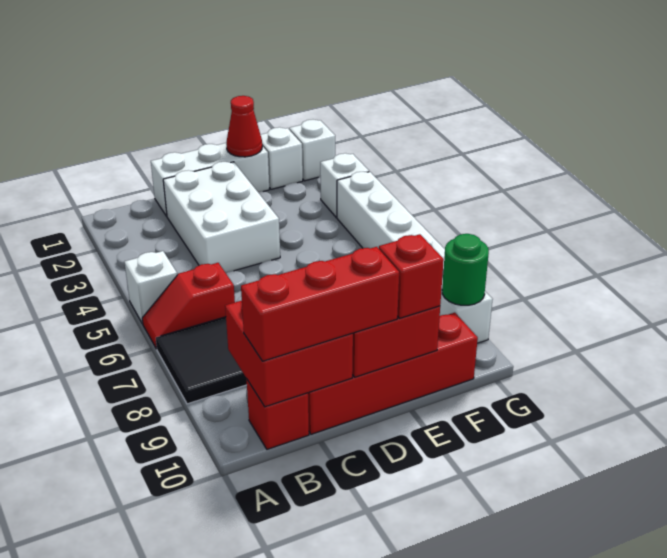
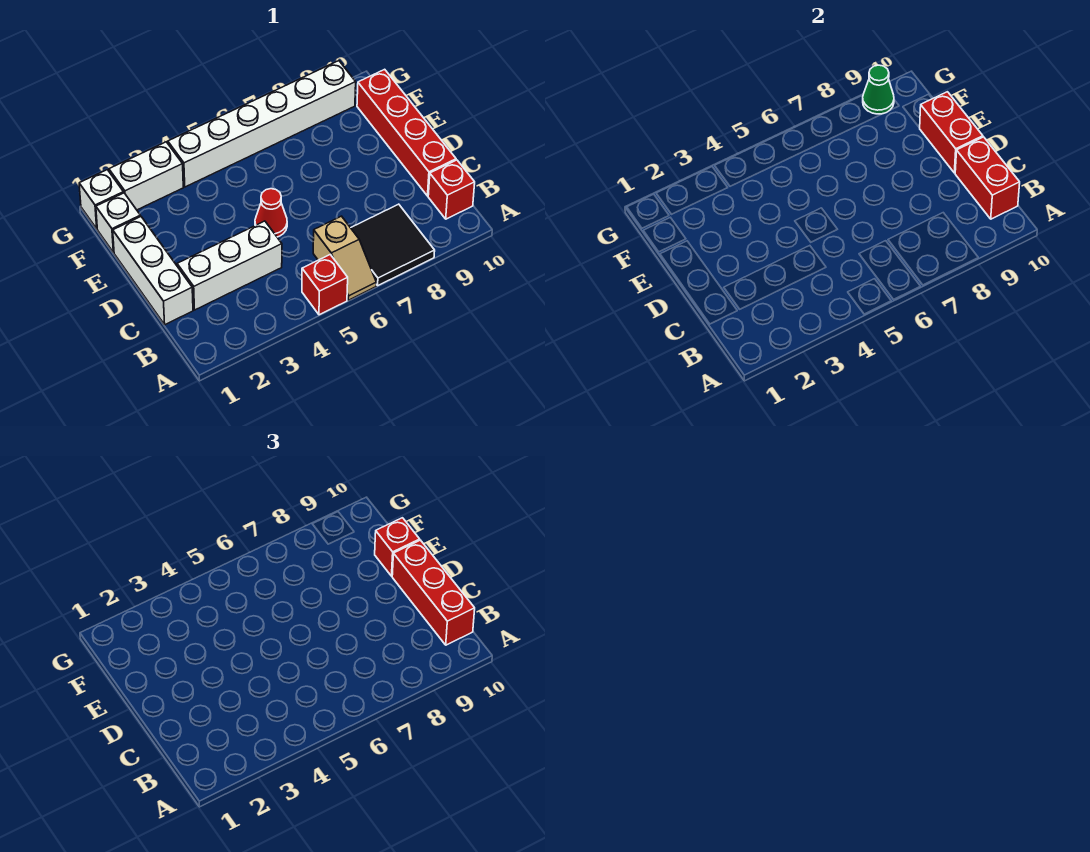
white 1x1 brick [124,251,177,324] -> red 1x1 brick [302,255,348,315]
red 1x2 slope [142,263,235,349] -> tan 1x2 slope [313,216,376,300]
red 2x2 brick [225,301,353,407] -> red 1x2 brick [955,137,1020,219]
white 2x3 brick [163,162,280,273] -> white 1x3 brick [177,221,282,310]
red 1x1 cone [226,96,262,157] -> red 1x1 cone moved to [255,189,287,237]
white 1x1 brick [320,153,369,217] -> white 1x2 brick [109,142,183,210]
green 1x1 round brick [442,234,489,305] -> green 1x1 cone [863,65,894,114]

